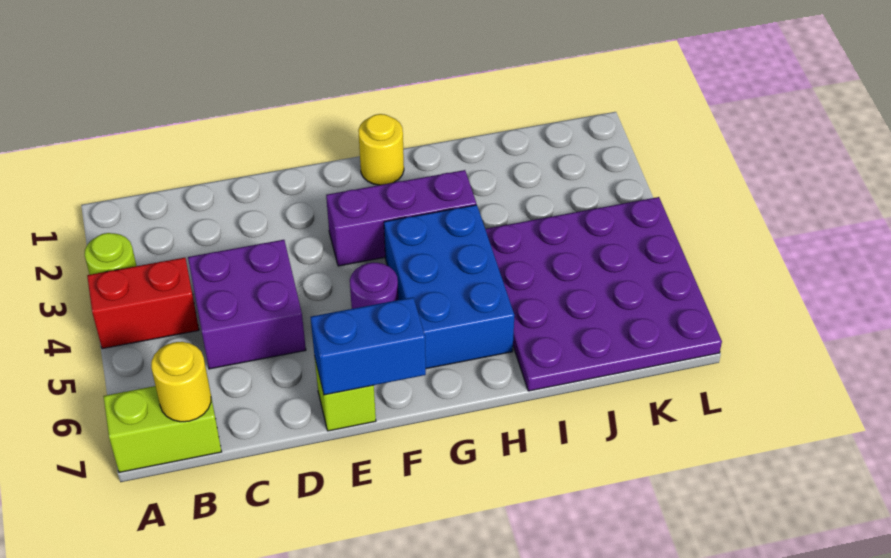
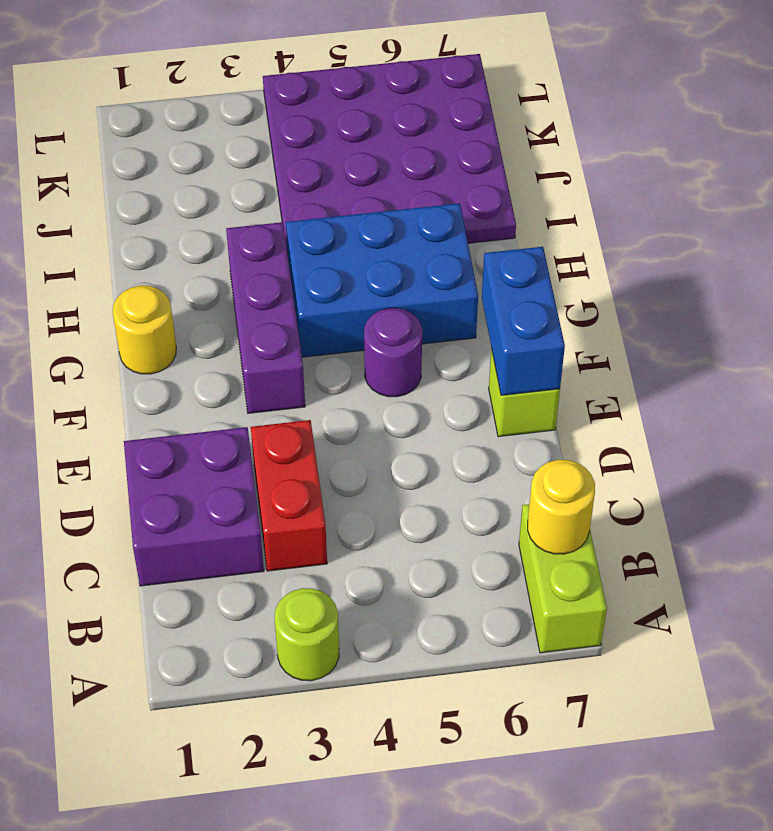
red 1x2 brick [87,258,199,349] -> red 1x2 brick moved to [251,420,327,571]
purple 2x2 brick [188,240,306,369] -> purple 2x2 brick moved to [124,427,264,586]

